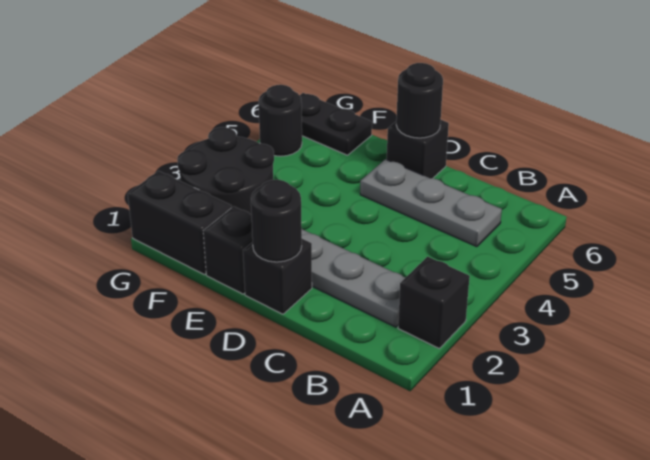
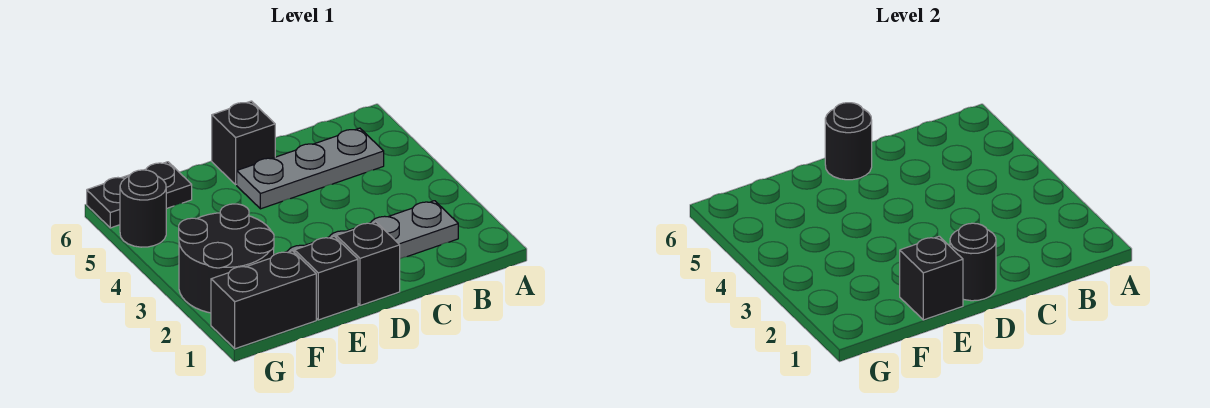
black 1x1 brick [398,256,470,349] -> black 1x1 brick moved to [900,236,963,320]

